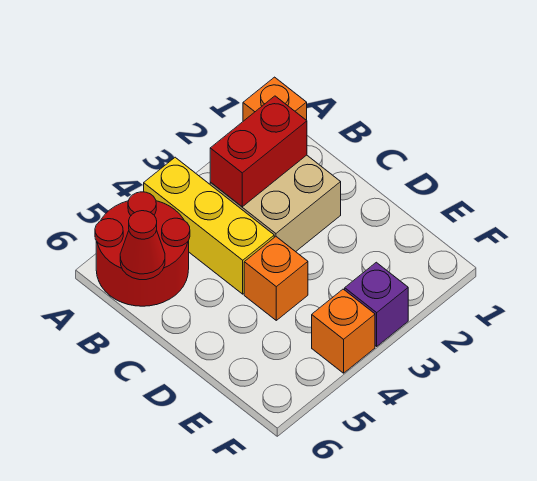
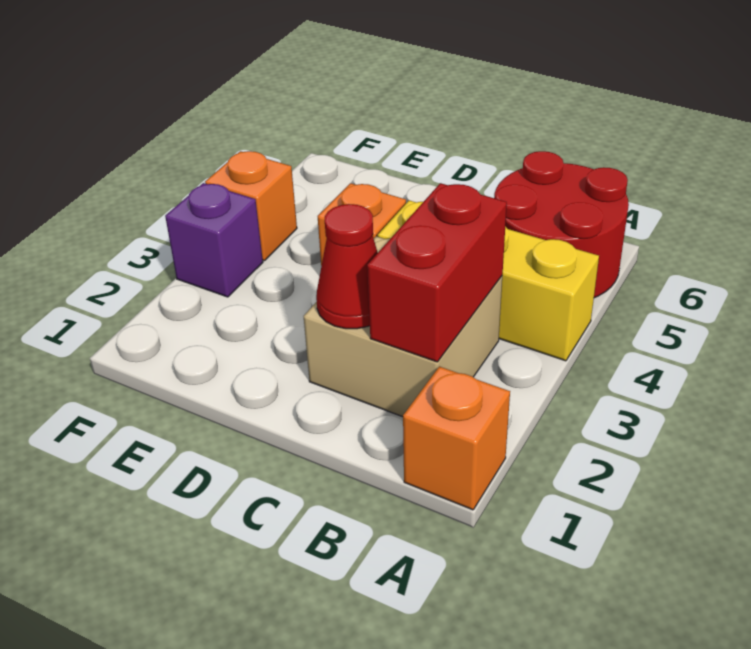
red 1x1 cone [120,211,165,280] -> red 1x1 cone moved to [316,204,378,329]

